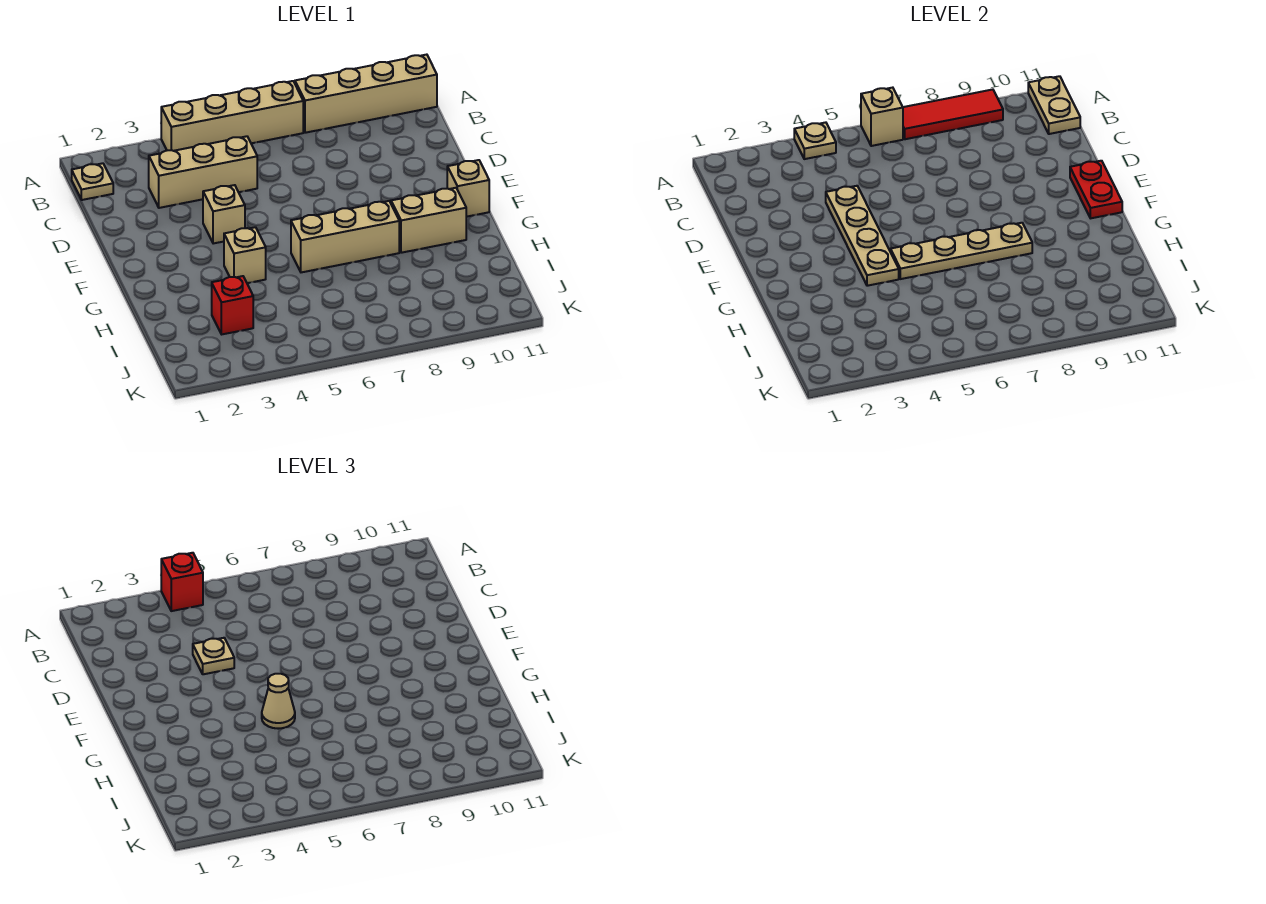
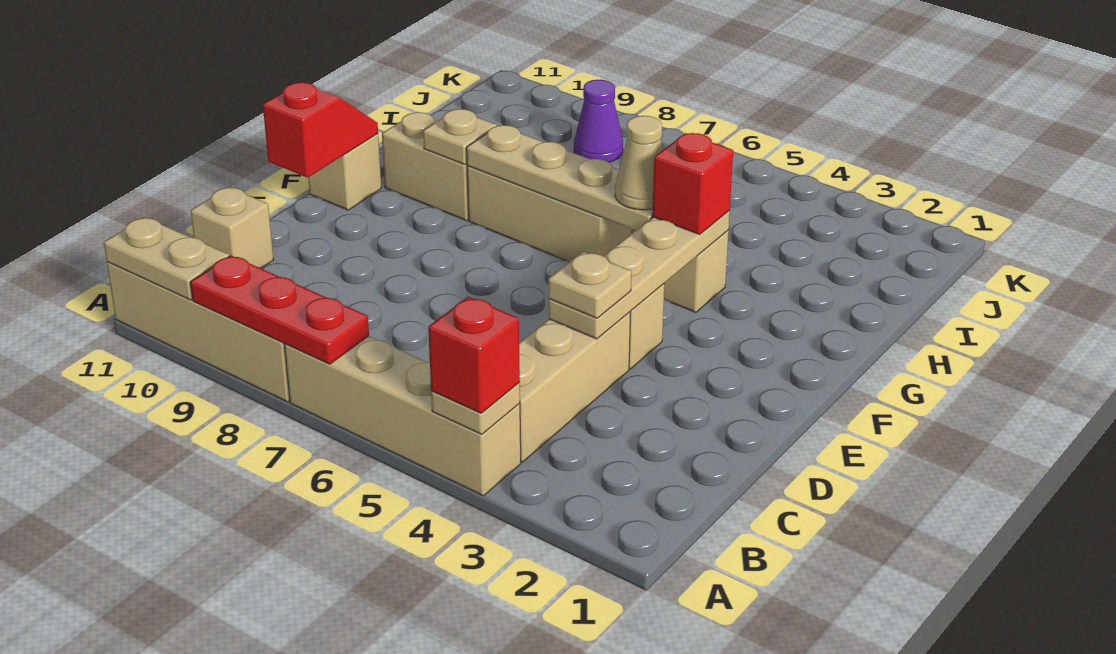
tan 1x1 brick [861,88,903,146] -> tan 1x1 brick moved to [191,187,274,268]
red 1x3 tile [903,89,1003,139] -> red 1x3 plate [191,255,369,364]
tan 1x2 plate [1028,76,1080,134] -> tan 1x2 plate turned to [104,217,229,300]
tan 1x1 plate [72,163,113,200] -> tan 1x1 plate moved to [423,109,497,165]
tan 1x3 brick [149,136,257,208] -> tan 1x3 brick turned to [519,312,630,462]
red 1x2 plate [1070,161,1122,218] -> red 1x2 slope [263,82,378,177]
red 1x1 brick [212,276,253,334] -> red 1x1 brick moved to [652,133,733,234]
none -> purple 1x1 cone [574,80,623,162]

